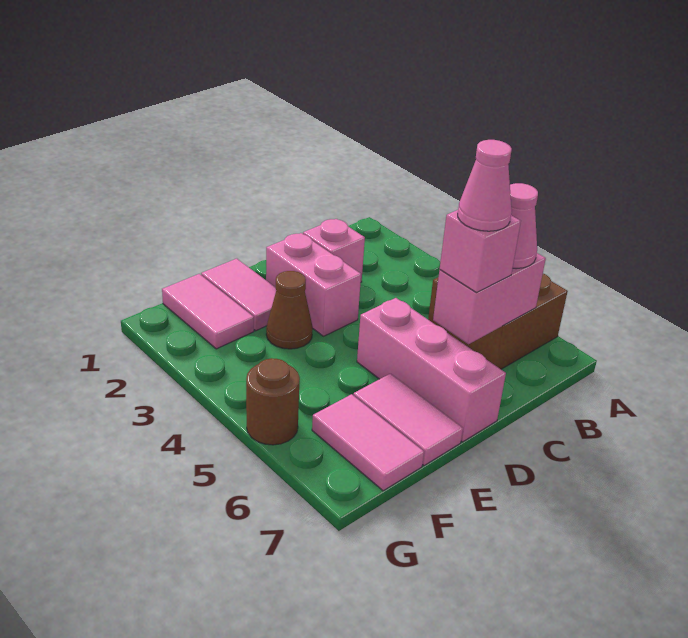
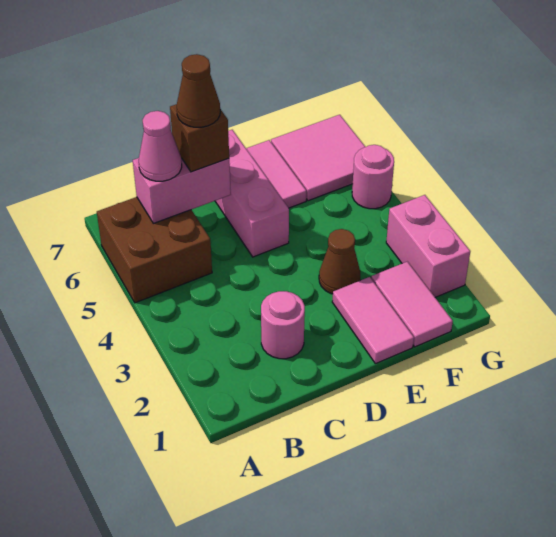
pink 1x1 brick [303,219,365,282] -> pink 1x1 round brick [261,291,305,359]
pink 1x1 brick [440,210,521,293] -> brown 1x1 brick [170,104,229,172]
pink 1x1 cone [458,140,512,231] -> brown 1x1 cone [177,54,220,127]
pink 1x2 brick [266,233,361,336] -> pink 1x2 brick moved to [386,195,470,297]
pink 1x2 tile [312,394,424,491] -> pink 2x2 tile [271,115,365,201]
brown 1x1 round brick [246,358,300,445] -> pink 1x1 round brick [352,145,394,209]

